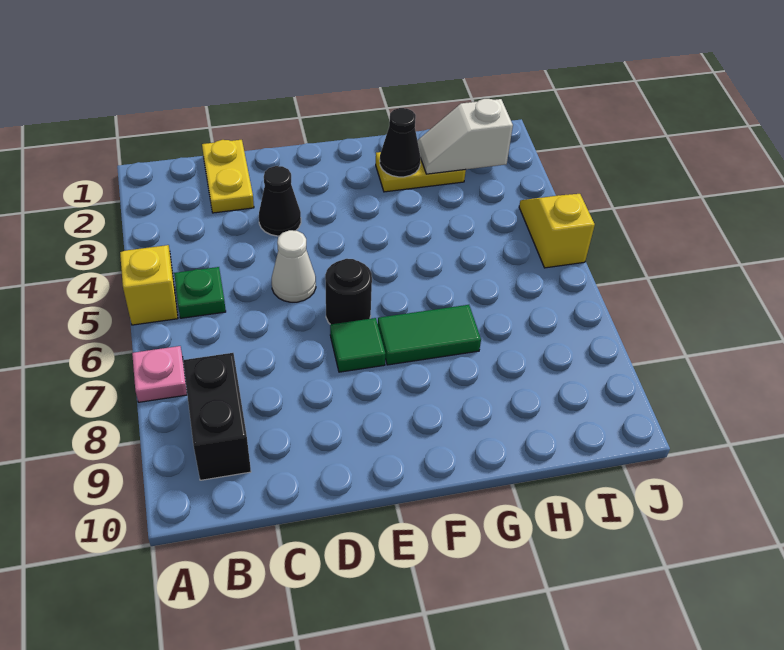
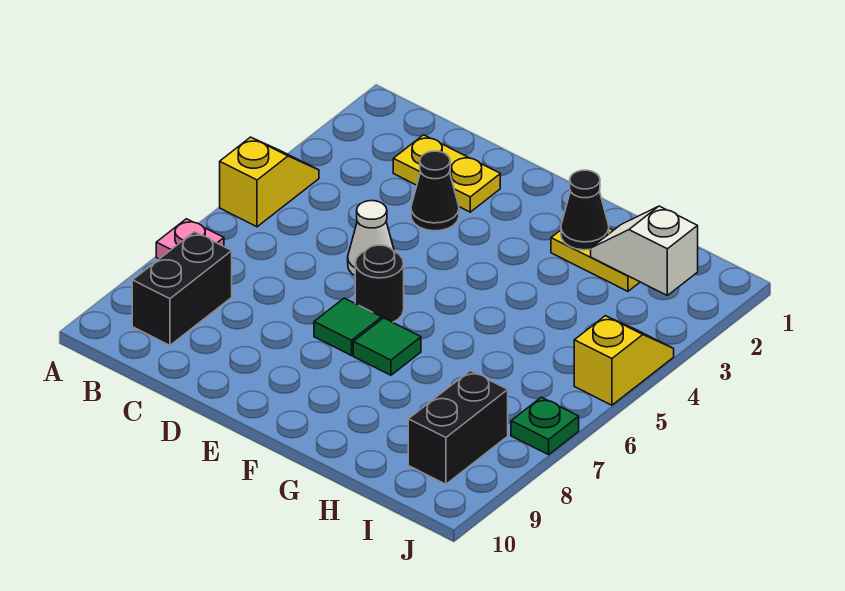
green 1x1 plate [174,267,226,318] -> green 1x1 plate moved to [511,397,579,455]
yellow 1x2 plate [202,140,254,213] -> yellow 1x2 plate turned to [393,135,500,212]
green 1x2 tile [378,305,481,365] -> green 1x1 tile [353,318,421,375]
none -> black 1x2 brick [408,371,508,484]

